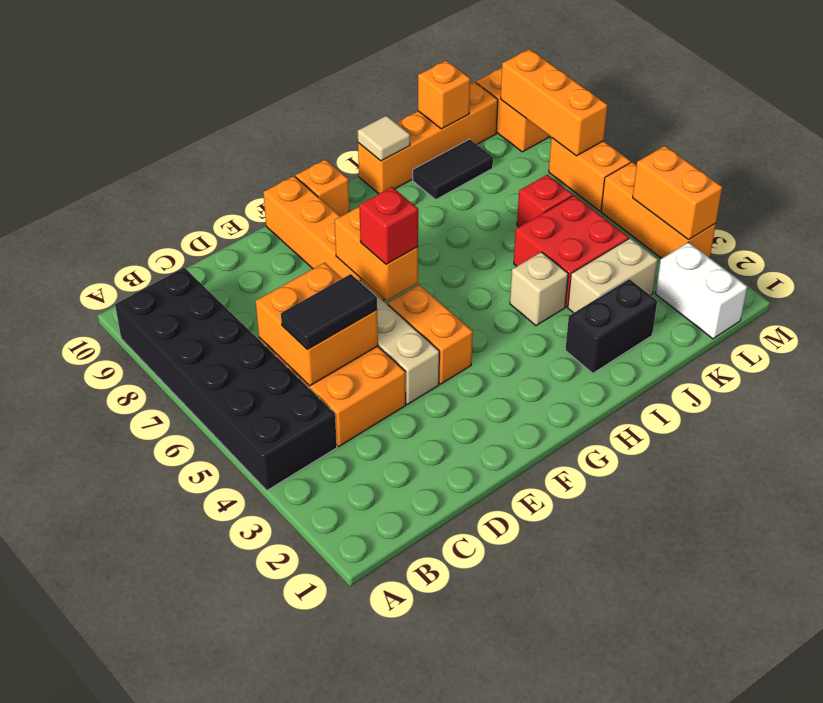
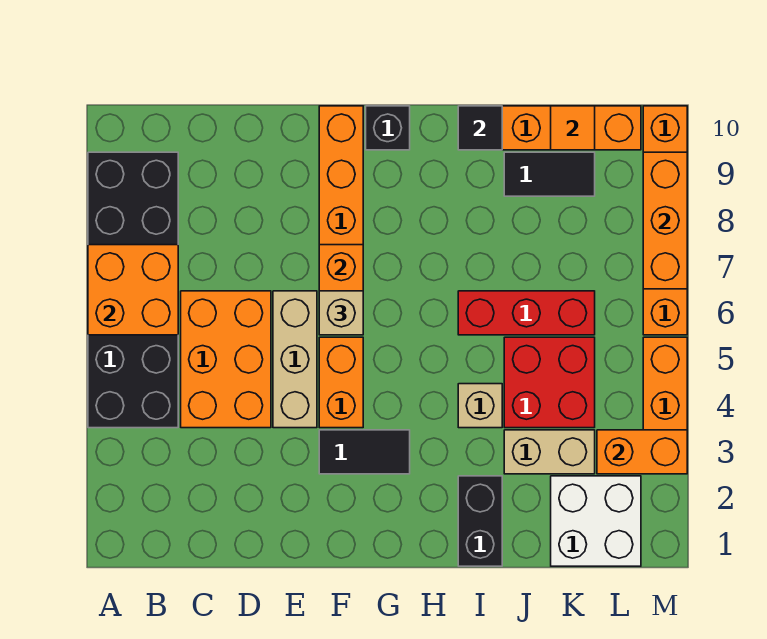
orange 2x2 brick [256,263,378,386] -> orange 2x2 brick moved to [88,245,178,335]
black 1x2 tile [281,274,377,350] -> black 1x2 tile moved to [319,430,410,474]
red 1x1 brick [359,187,418,264] -> tan 1x1 brick [319,291,363,335]
orange 1x1 brick [295,160,349,216] -> black 1x1 brick [366,106,410,150]
black 1x2 brick [565,279,657,373] -> black 1x2 brick turned to [458,476,502,566]
tan 1x1 tile [358,116,410,161] -> black 1x1 tile [458,106,502,150]
red 1x1 brick [517,175,573,227] -> red 1x3 brick [458,291,595,335]
orange 1x1 brick [418,61,470,129] -> orange 1x1 tile [551,106,595,150]
white 1x2 brick [656,242,747,339] -> white 2x2 brick [551,476,641,566]
orange 1x2 brick [633,146,722,240] -> orange 1x2 brick turned to [597,430,687,474]

